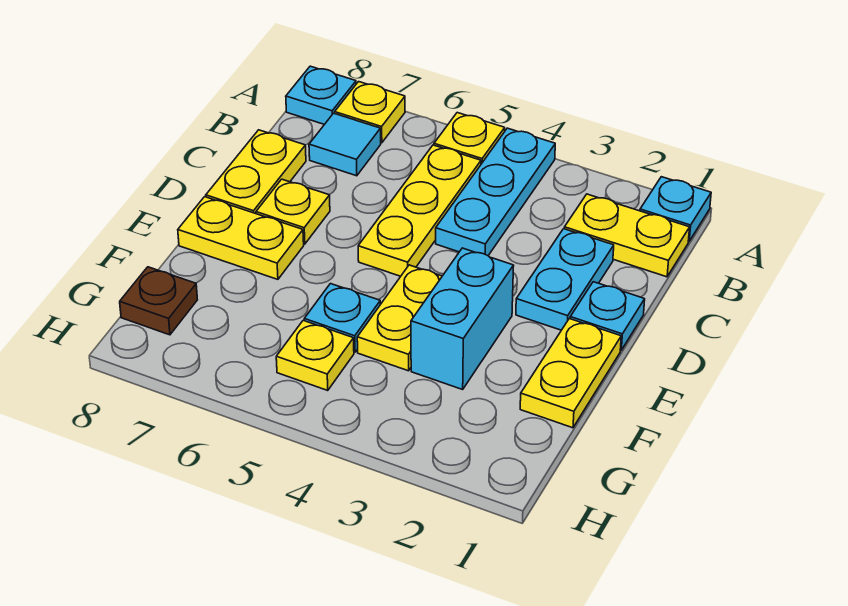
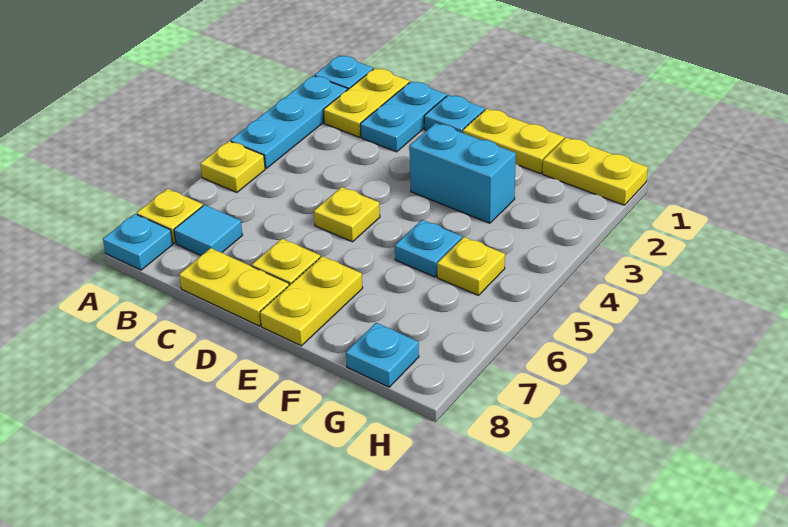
cyan 1x3 plate [436,128,555,256] -> cyan 1x3 plate turned to [230,76,347,168]
yellow 1x3 plate [358,145,481,276] -> yellow 1x1 plate [314,187,380,242]
cyan 1x2 plate [516,229,614,330] -> cyan 1x2 plate turned to [360,81,447,152]
yellow 1x2 plate [357,265,442,371] -> yellow 1x2 plate moved to [543,137,648,205]
brown 1x1 plate [120,267,197,335] -> cyan 1x1 plate [346,323,419,387]

